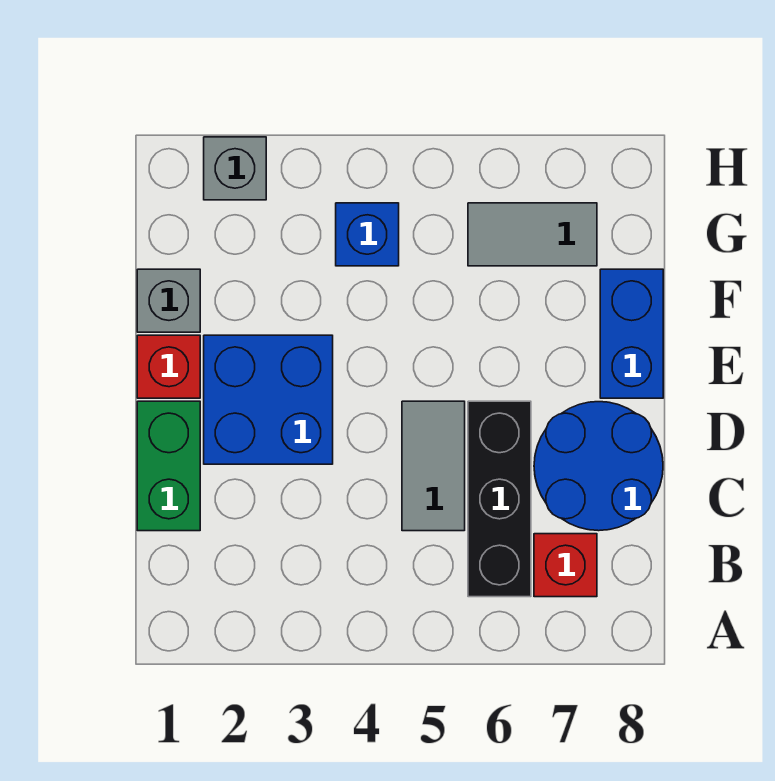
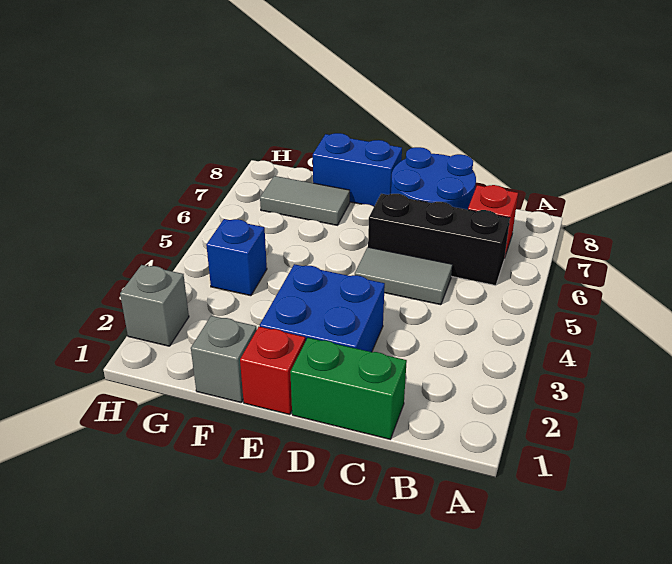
grey 1x2 tile [468,203,597,266] -> grey 1x2 tile turned to [260,176,350,225]

